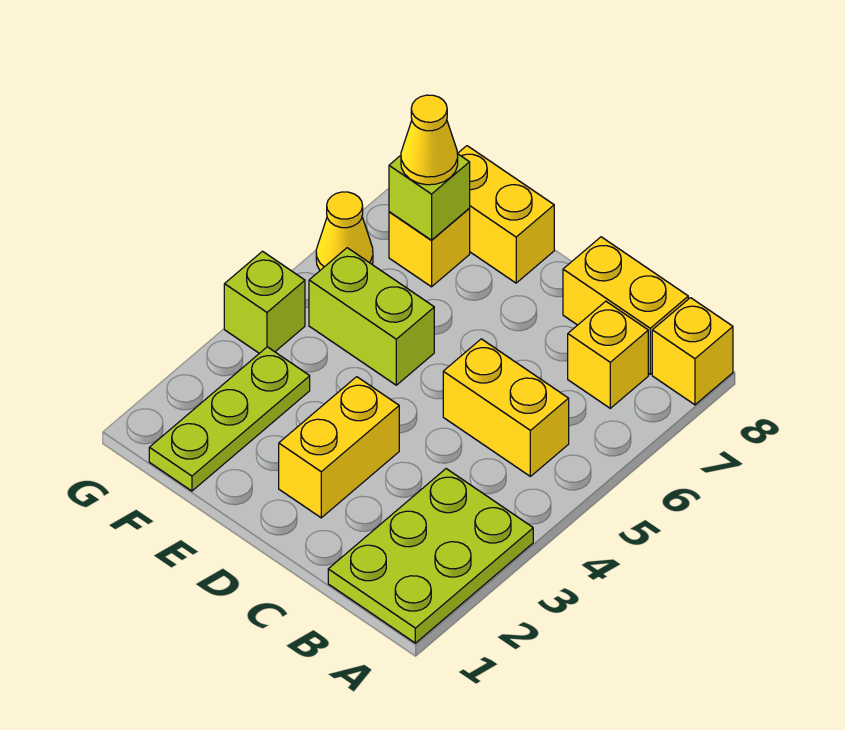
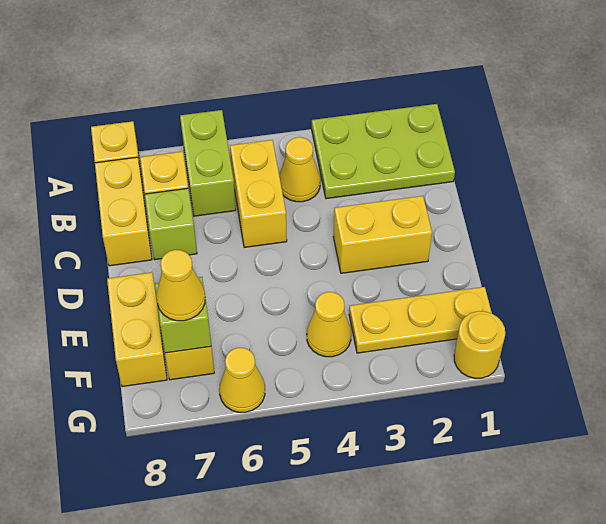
none -> yellow 1x1 cone [279,137,320,202]
lime 1x2 brick [309,248,434,385] -> lime 1x2 brick moved to [180,110,236,216]
lime 1x3 plate [149,347,310,491] -> yellow 1x3 plate [349,287,492,353]
none -> yellow 1x1 cone [307,292,351,357]
none -> yellow 1x1 round brick [454,311,505,378]
lime 1x1 brick [224,251,305,353] -> lime 1x1 brick moved to [145,188,197,260]

